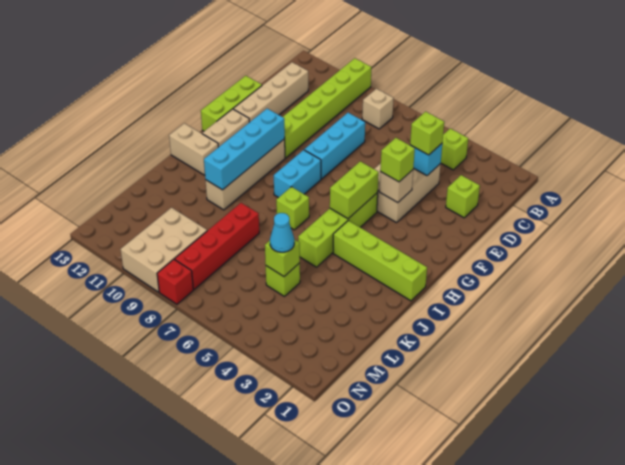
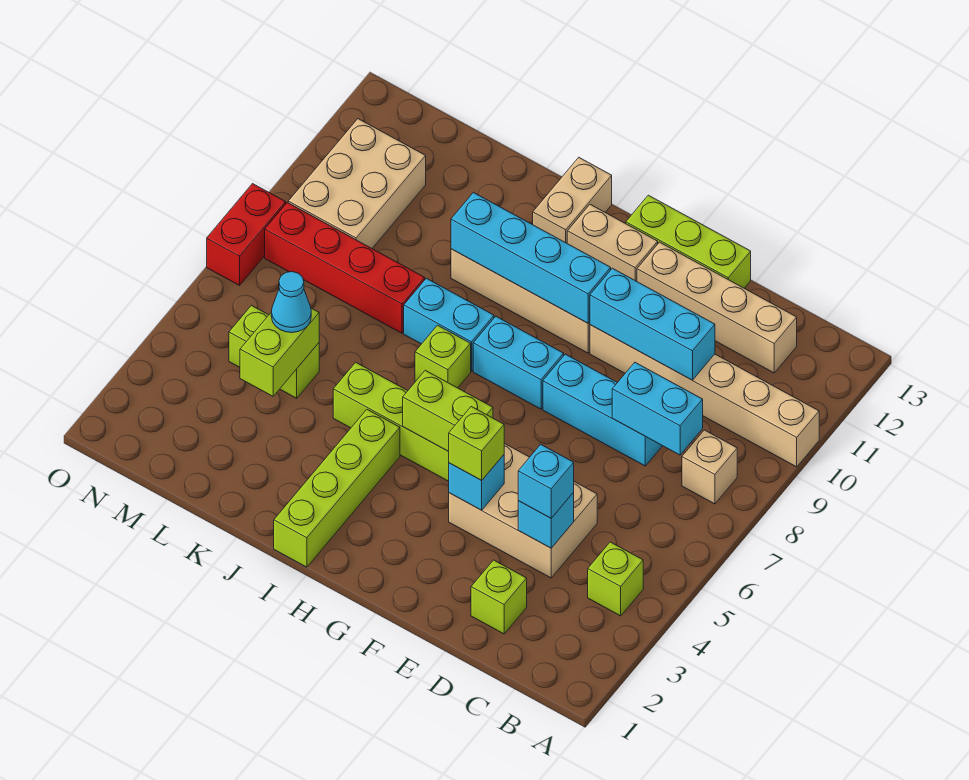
lime 1x6 brick [283,58,371,158] -> tan 1x6 brick [590,325,819,467]
none -> cyan 1x2 brick [612,362,703,455]
lime 1x1 brick [410,112,444,155] -> cyan 1x1 brick [518,444,574,518]
none -> cyan 1x3 brick [590,268,715,380]
tan 1x1 brick [379,170,413,203] -> cyan 1x1 brick [449,455,504,510]
none -> cyan 1x2 brick [404,278,494,371]
lime 1x1 brick [266,263,300,296] -> lime 1x2 brick [229,306,319,398]
lime 1x1 brick [265,239,300,277] -> lime 1x2 brick [240,308,319,396]
tan 2x3 brick [120,208,207,292] -> tan 2x3 brick turned to [288,119,426,248]
red 1x1 brick [157,259,193,304] -> red 1x2 brick [207,184,286,285]

